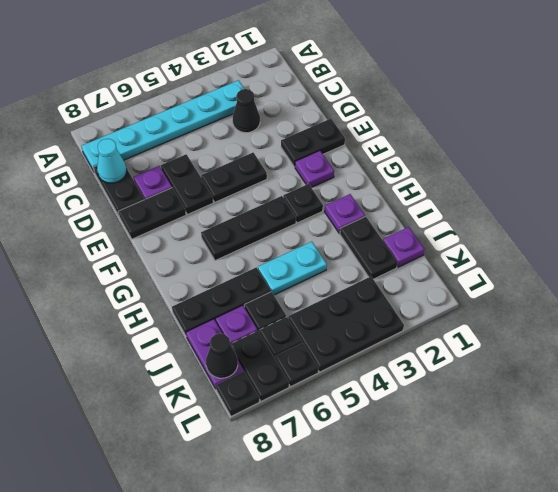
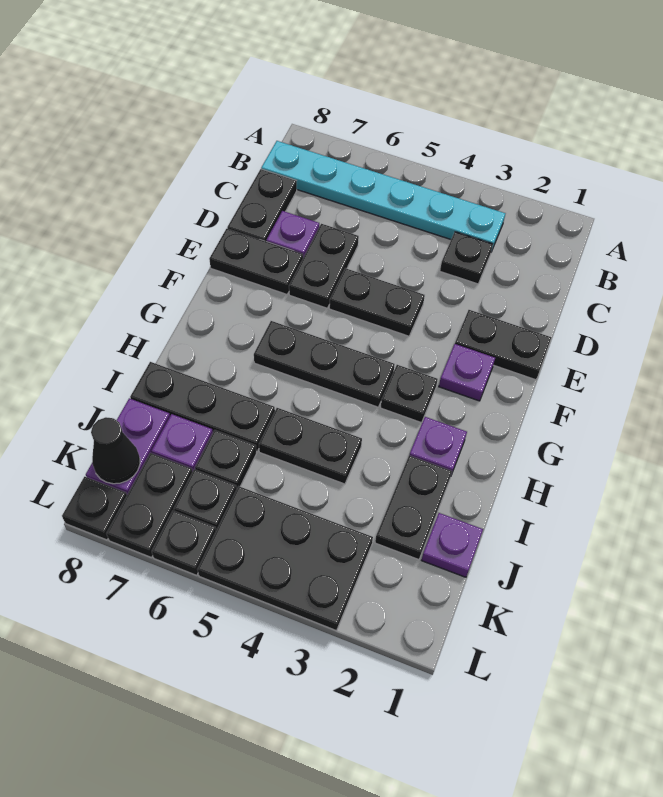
black 1x1 cone [233,89,260,133] -> black 1x1 plate [440,232,493,284]
cyan 1x1 cone [97,139,127,183] -> none
cyan 1x2 plate [258,242,327,295] -> black 1x2 plate [259,408,362,484]

